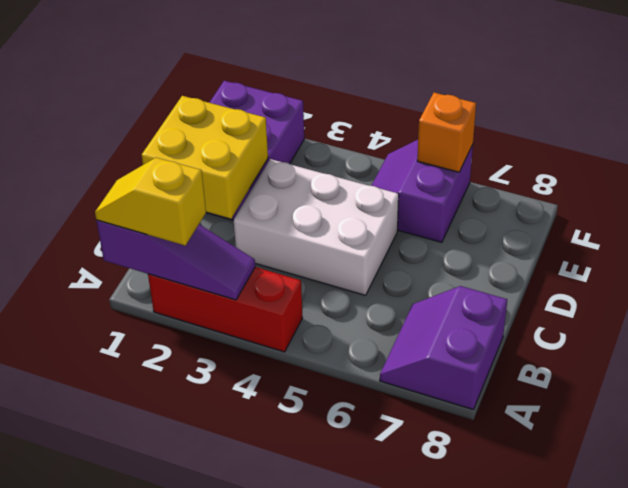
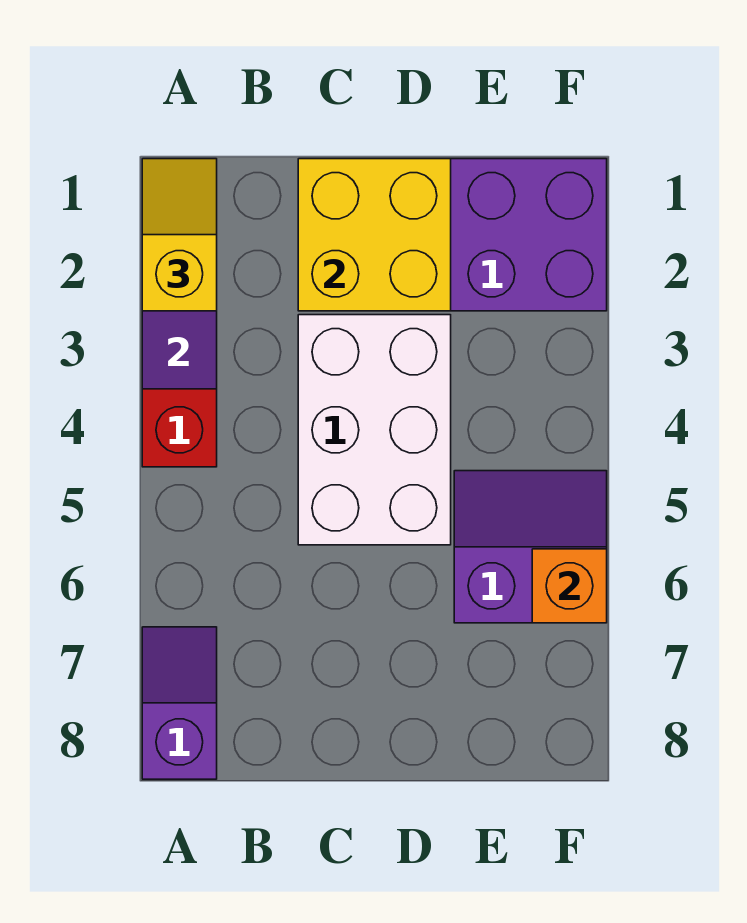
purple 2x2 slope [380,286,507,410] -> purple 1x2 slope [142,627,217,779]

